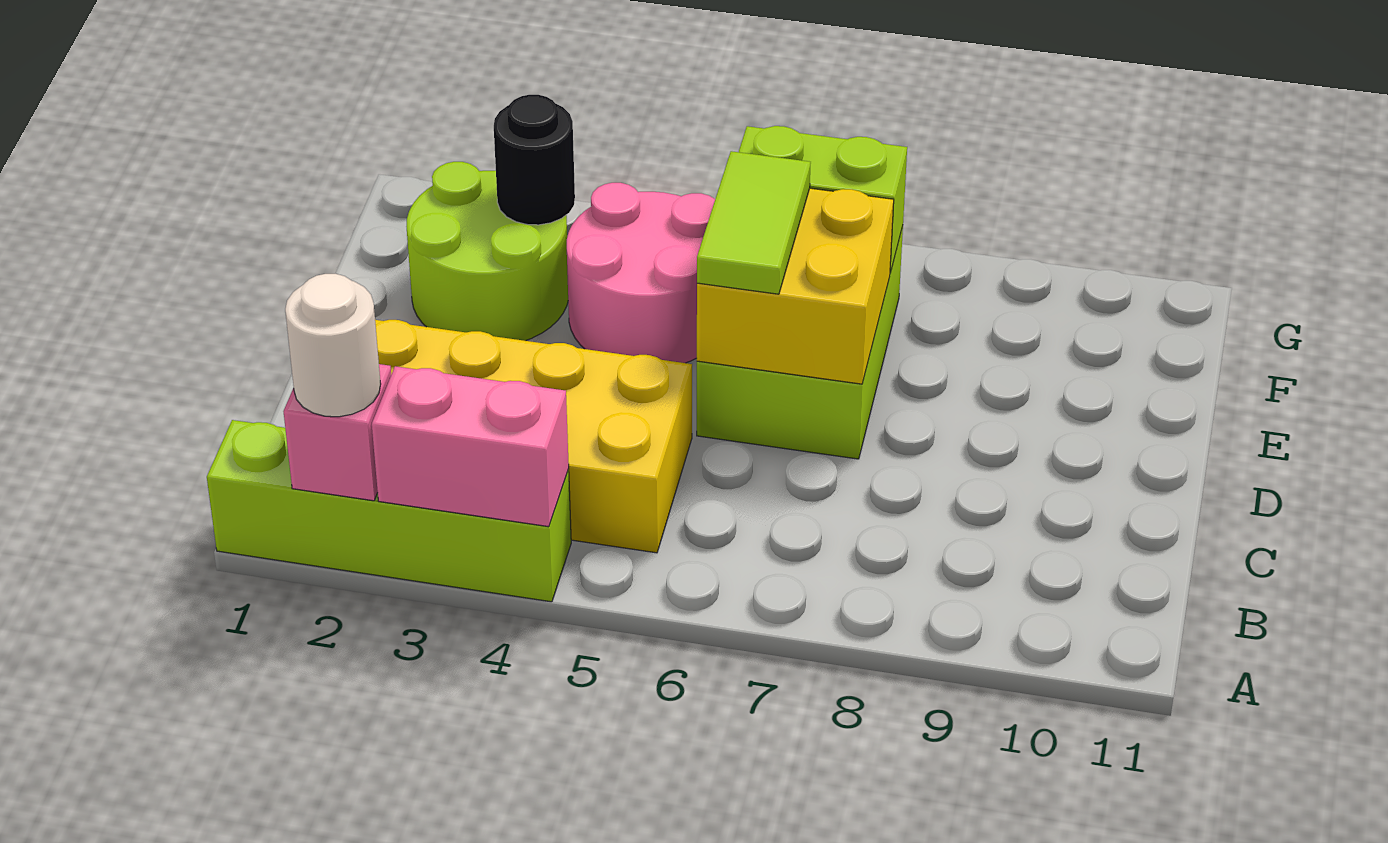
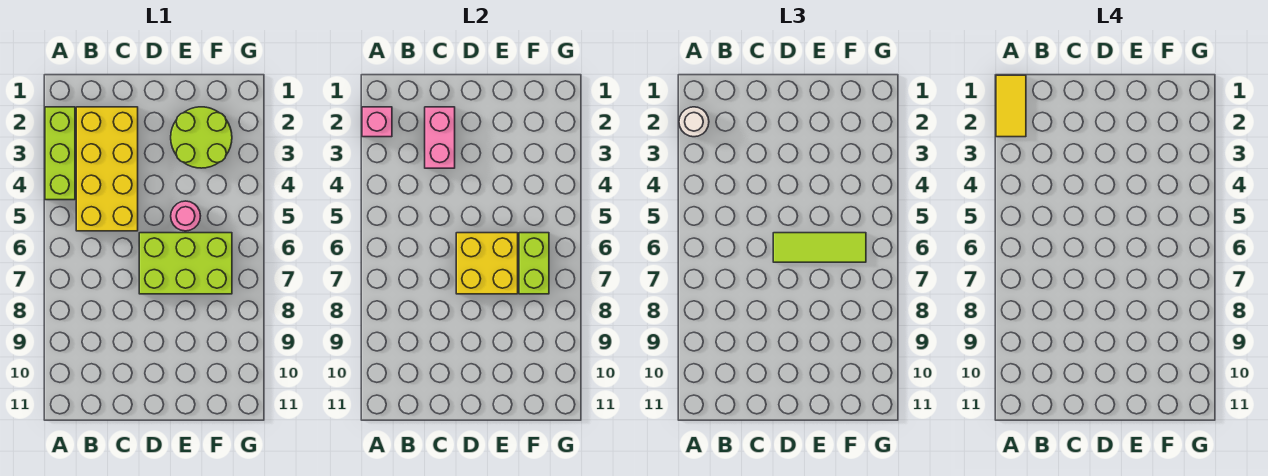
lime 1x4 brick [207,420,571,602] -> lime 1x3 brick [45,107,75,200]
none -> yellow 1x2 tile [996,75,1026,137]
pink 1x2 brick [372,366,569,527] -> pink 1x2 brick moved to [425,107,455,168]
lime 1x2 tile [697,151,811,294] -> lime 1x3 tile [773,233,866,262]
pink 2x2 round brick [567,183,715,363] -> pink 1x1 round brick [171,201,200,231]
black 1x1 round brick [494,95,575,225] -> none

